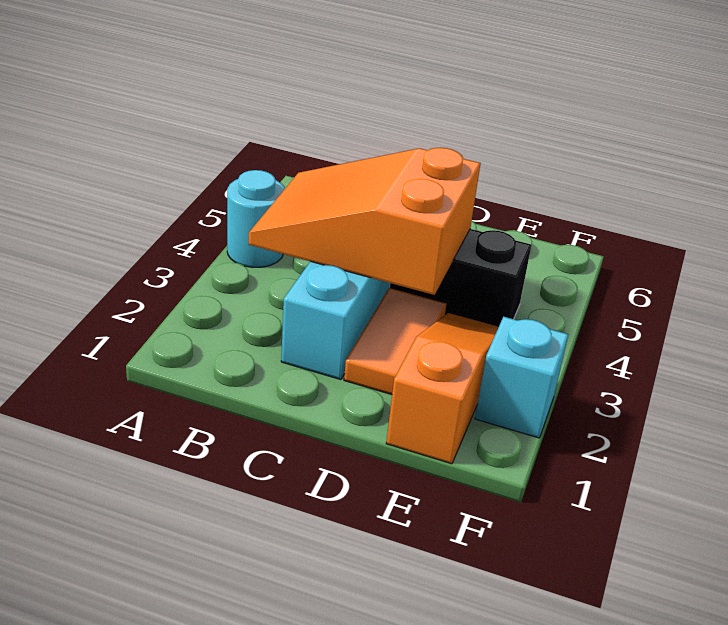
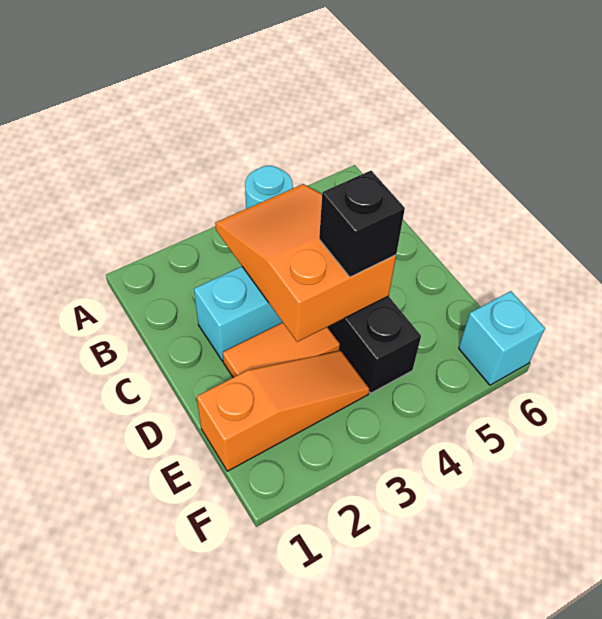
none -> black 1x1 brick [319,171,405,277]
cyan 1x1 brick [475,317,568,438] -> cyan 1x1 brick moved to [459,291,545,385]

